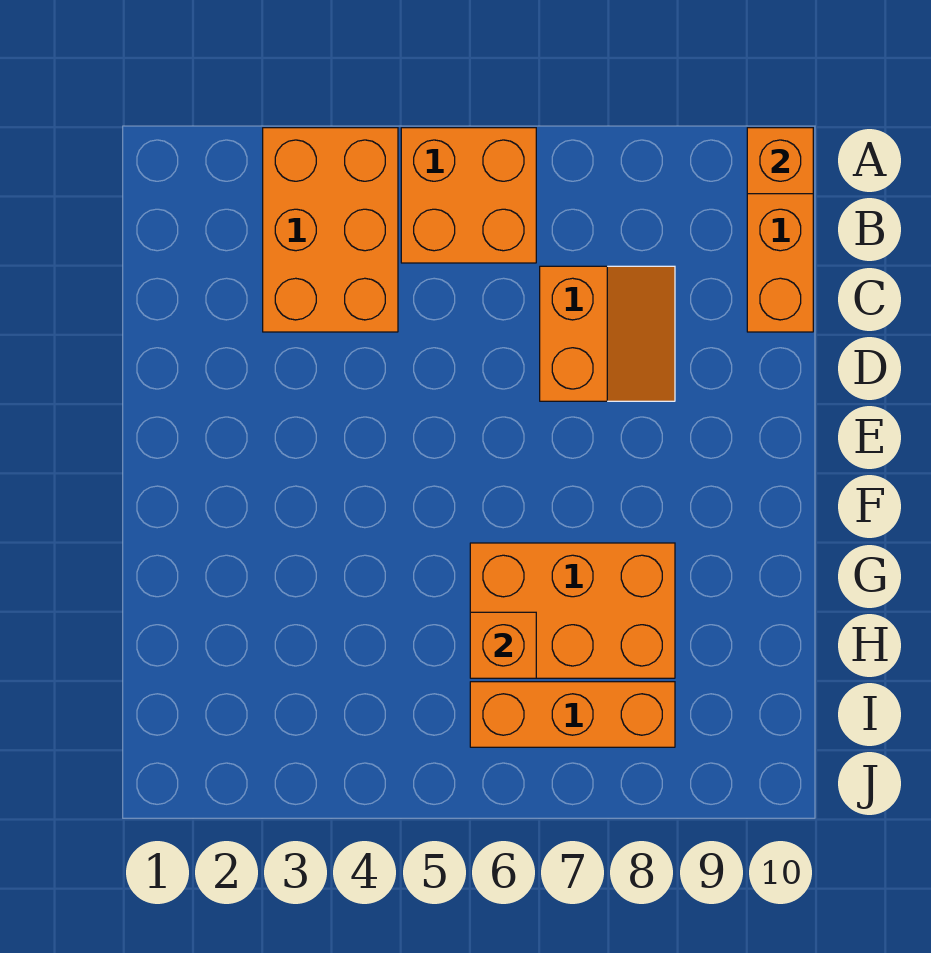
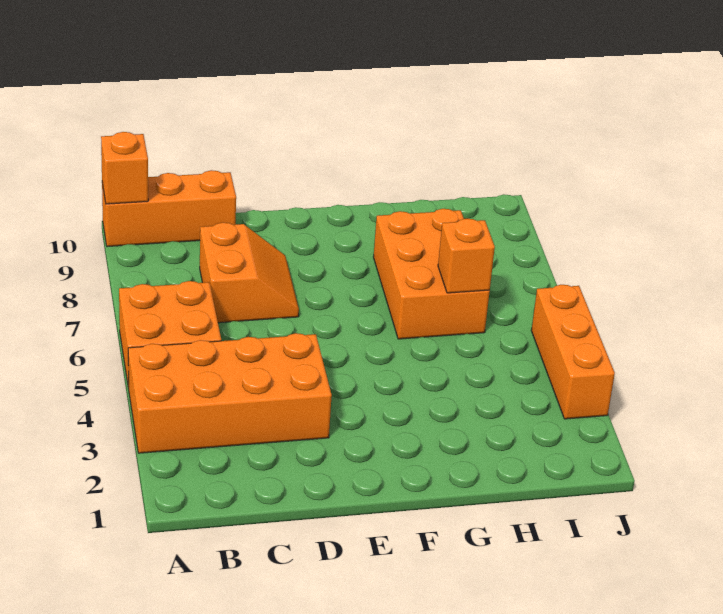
orange 2x3 brick [263,128,398,332] -> orange 2x4 brick [128,333,332,453]
orange 2x2 slope [540,266,675,401] -> orange 2x2 slope turned to [200,222,299,323]
orange 1x3 brick [470,682,675,747] -> orange 1x3 brick moved to [531,285,615,419]

